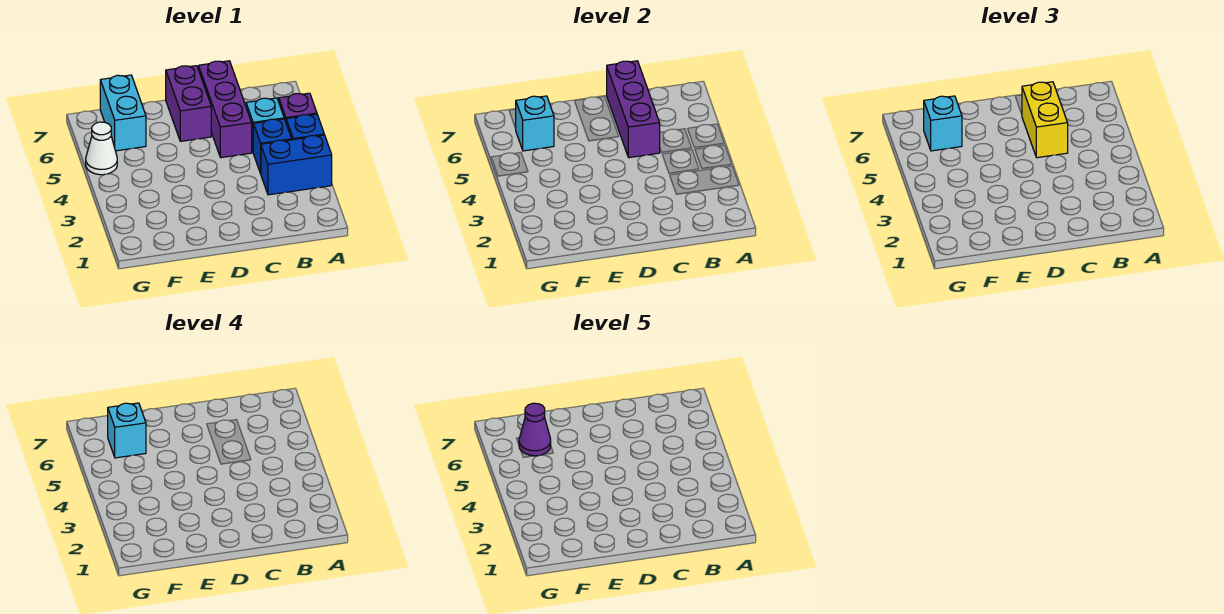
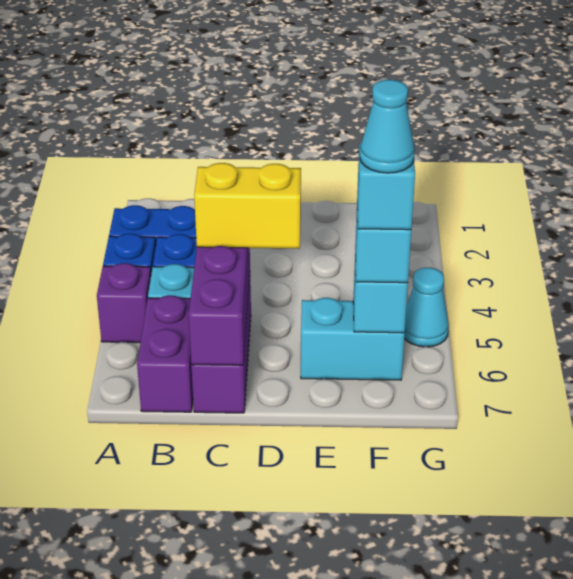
yellow 1x2 brick [1022,82,1068,158] -> yellow 1x2 brick turned to [194,163,301,249]
purple 1x2 brick [166,66,211,141] -> purple 1x2 brick moved to [137,295,193,412]
cyan 1x2 brick [100,75,146,151] -> cyan 1x2 brick turned to [301,298,405,380]
purple 1x1 cone [519,403,551,456] -> cyan 1x1 cone [360,80,415,173]
white 1x1 cone [86,122,117,175] -> cyan 1x1 cone [404,268,449,347]

